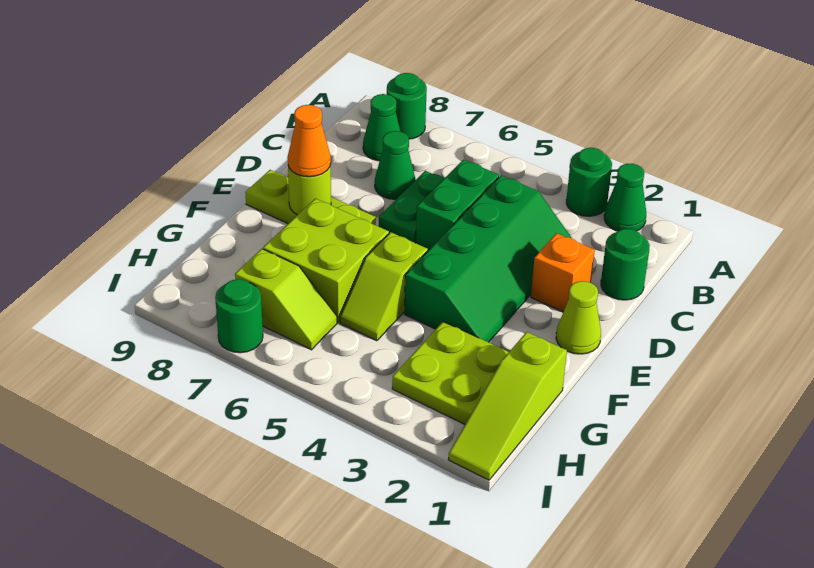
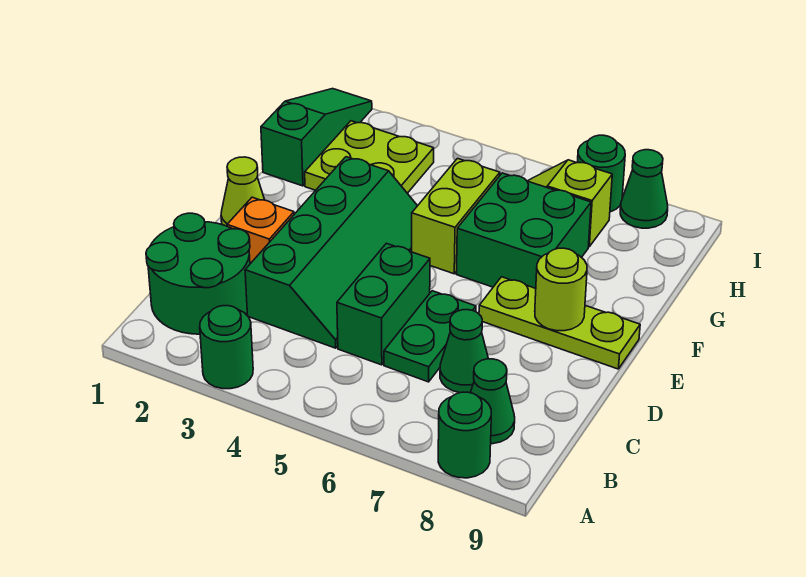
green 1x1 cone [604,164,646,231] -> green 1x1 cone moved to [620,150,668,228]
green 1x1 round brick [601,229,650,300] -> green 2x2 round brick [146,213,250,334]
green 2x4 slope [404,175,572,342] -> green 2x4 slope turned to [245,157,417,348]
orange 1x1 cone [288,105,331,177] -> none
lime 1x2 slope [340,232,428,341] -> lime 1x2 brick [412,159,500,274]
lime 2x2 brick [263,198,389,322] -> green 2x2 brick [457,173,591,288]
lime 1x3 slope [448,332,567,480] -> green 1x3 slope [261,89,372,186]

